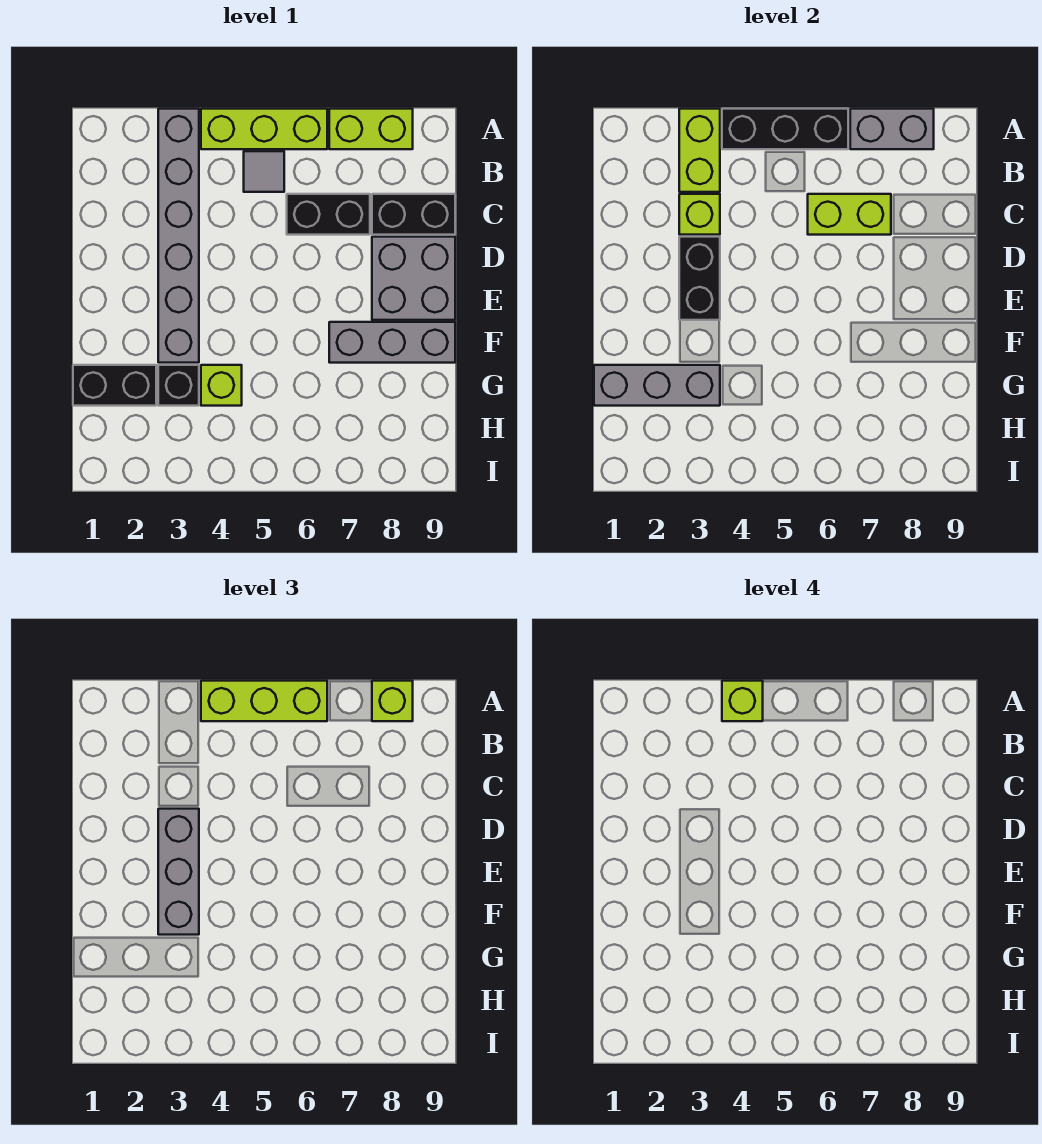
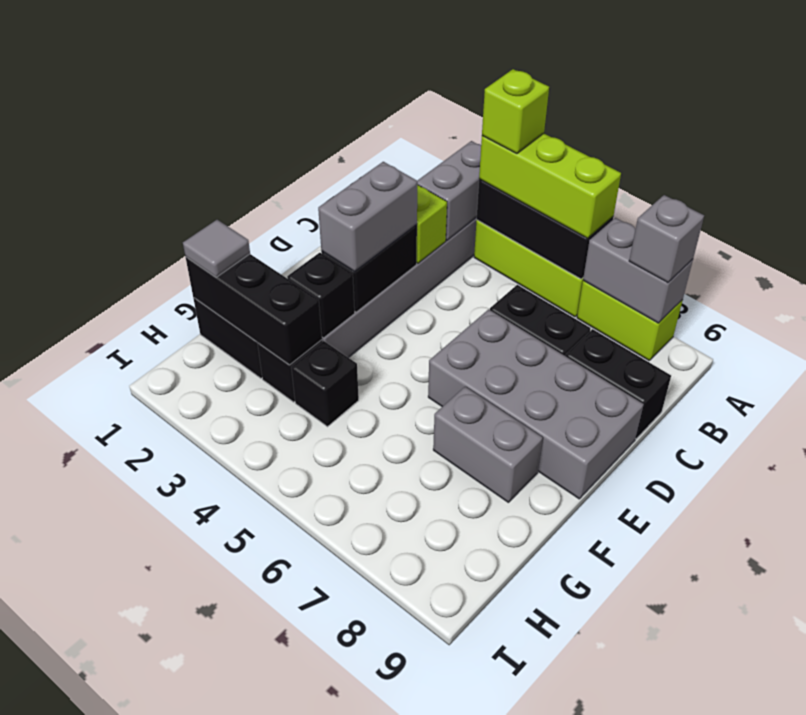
lime 1x2 brick [679,109,720,192] -> grey 1x2 brick [417,141,481,240]
lime 1x1 brick [372,681,413,721] -> grey 1x1 brick [629,195,704,283]
grey 1x1 tile [244,151,284,192] -> grey 1x1 tile moved to [183,220,250,277]
lime 1x2 brick [808,194,891,235] -> none
grey 1x3 brick [158,809,199,935] -> grey 1x2 brick [318,162,417,272]
grey 2x2 brick [372,237,455,320] -> grey 2x4 brick [428,309,644,499]
none -> black 1x1 brick [287,253,355,338]
grey 1x3 brick [329,322,455,363] -> grey 1x2 brick [433,387,543,502]
grey 1x3 brick [594,365,720,406] -> black 1x3 brick [186,254,322,365]
lime 1x1 brick [201,365,242,406] -> black 1x1 brick [291,341,359,427]

